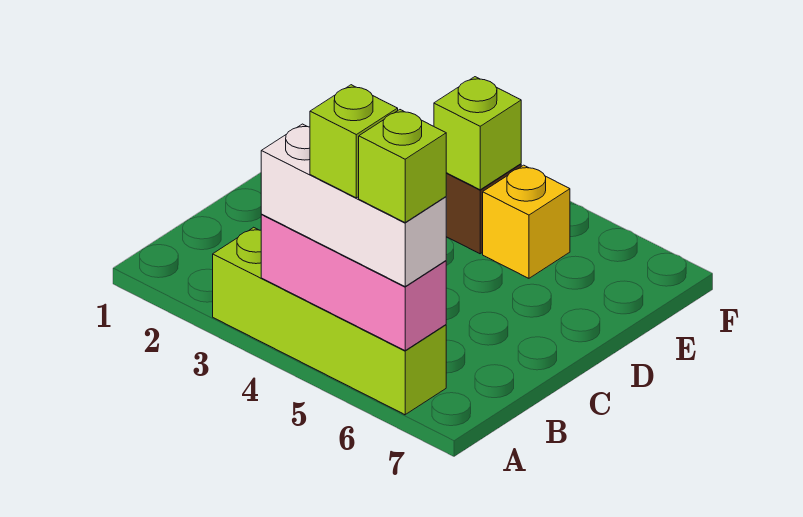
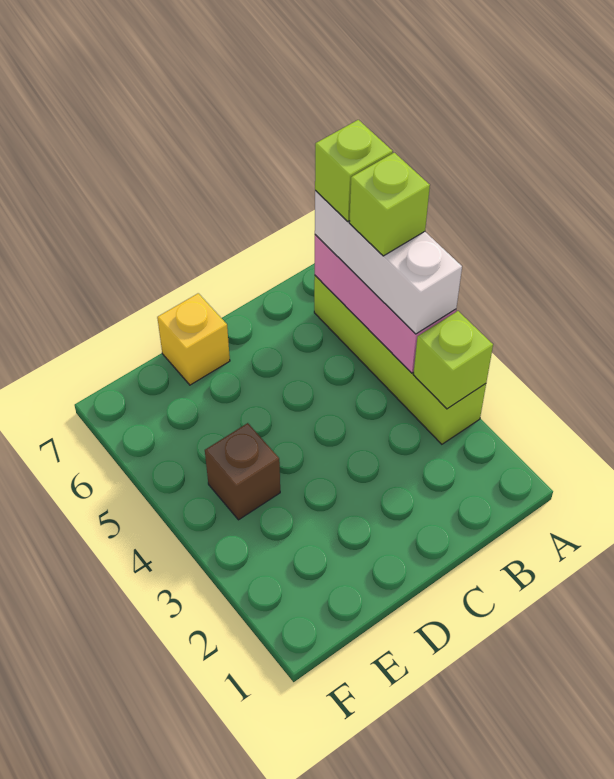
lime 1x1 brick [434,77,521,190] -> lime 1x1 brick moved to [413,311,493,409]
yellow 1x1 brick [483,165,570,278] -> yellow 1x1 brick moved to [157,293,230,385]

